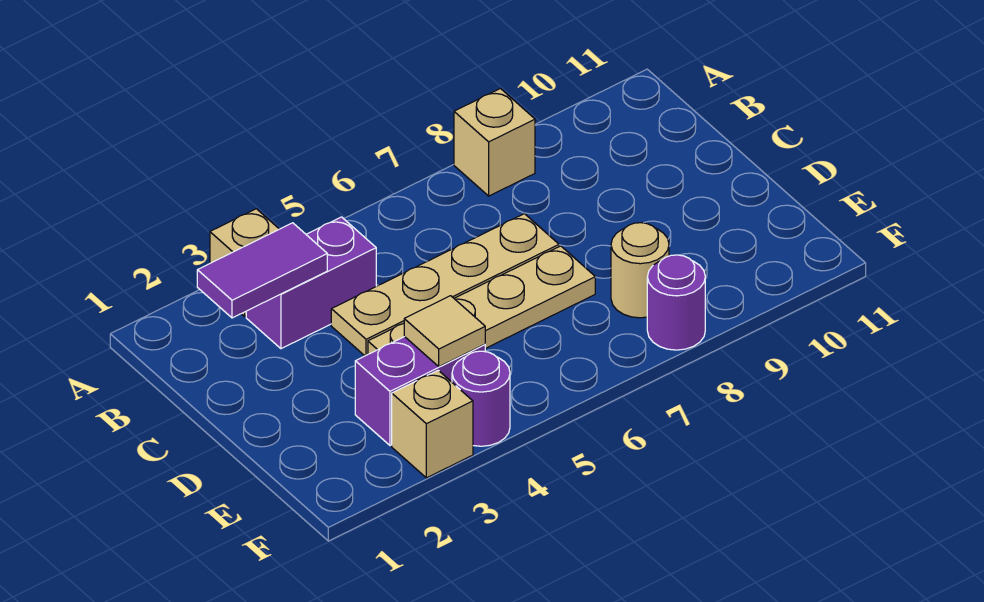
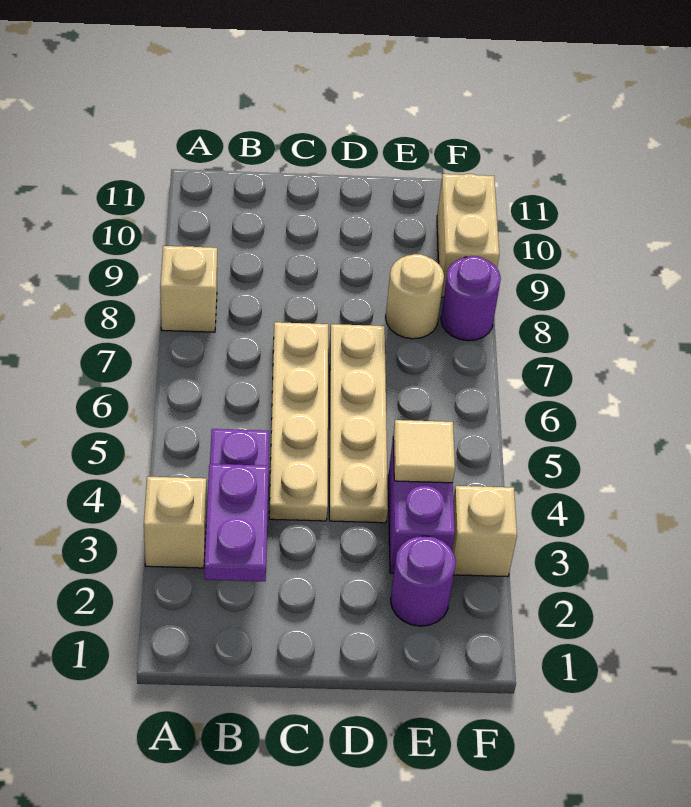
purple 1x2 tile [197,223,327,318] -> purple 1x2 plate [204,464,269,581]
purple 1x1 round brick [452,351,510,446] -> purple 1x1 round brick moved to [391,536,456,626]
none -> tan 1x2 brick [437,174,499,297]

